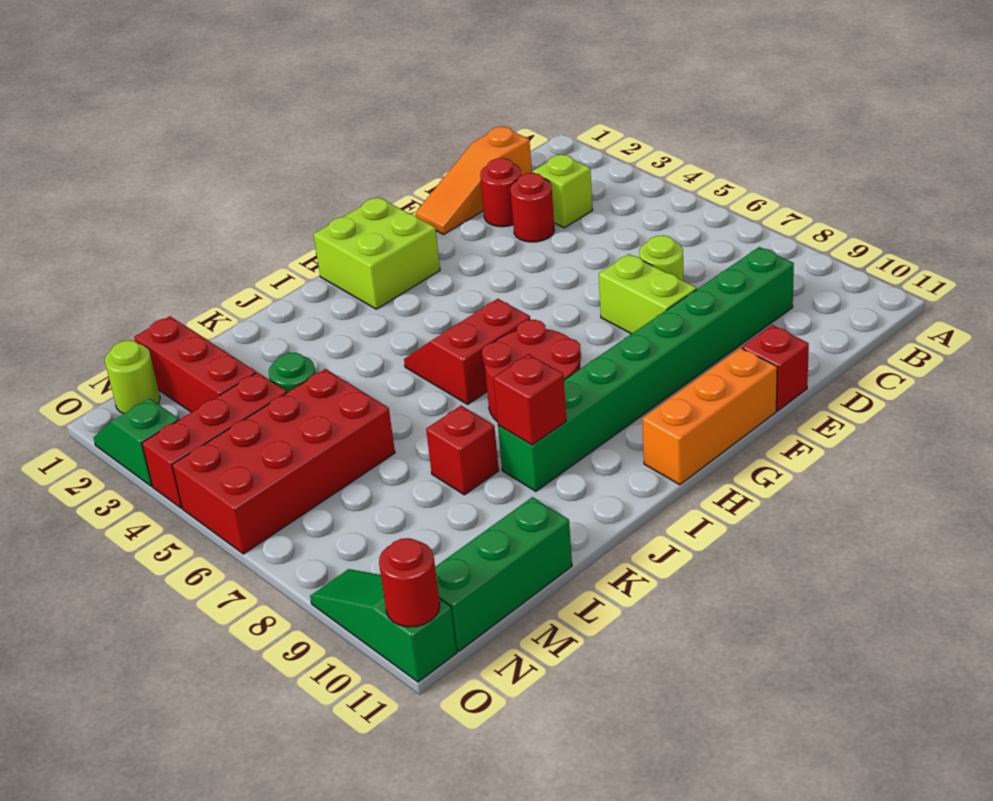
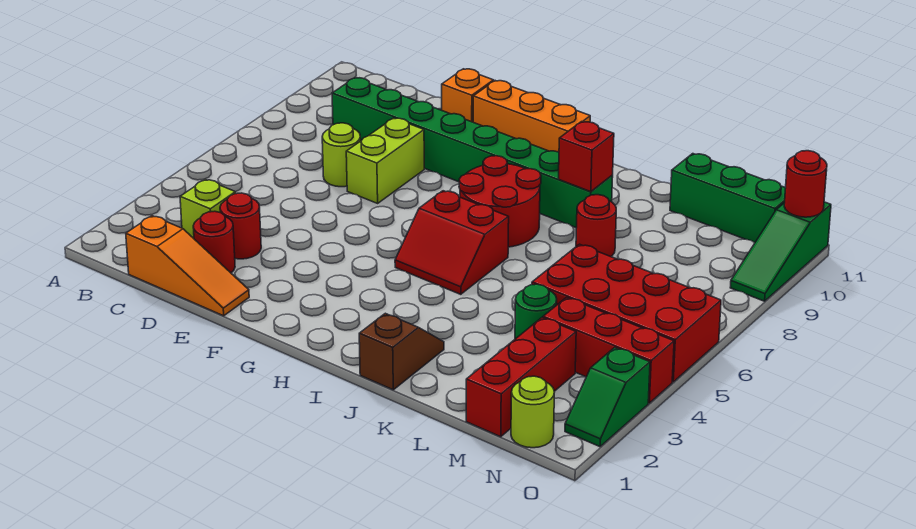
red 1x1 brick [742,325,809,411] -> orange 1x1 brick [442,69,494,122]
lime 2x2 brick [314,197,440,309] -> none
none -> brown 1x2 slope [359,313,444,390]
red 1x1 brick [426,406,499,495] -> red 1x1 round brick [576,195,616,257]

